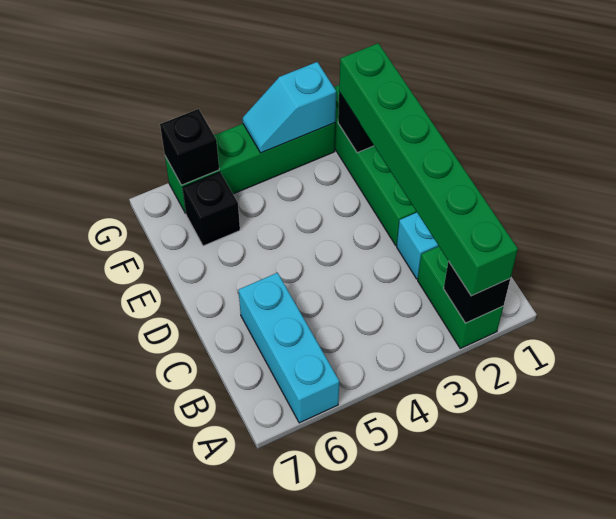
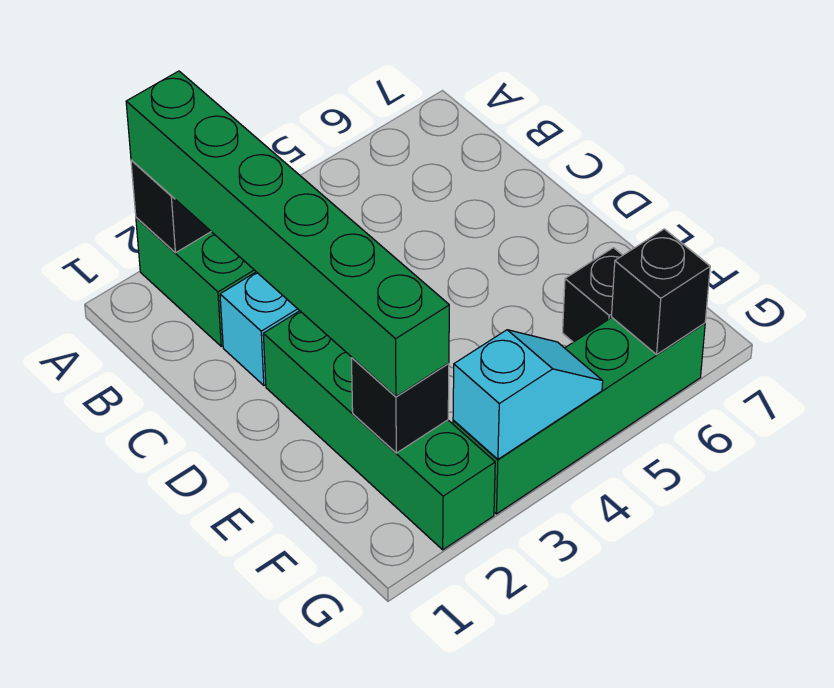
cyan 1x3 brick [239,273,339,423] -> none

